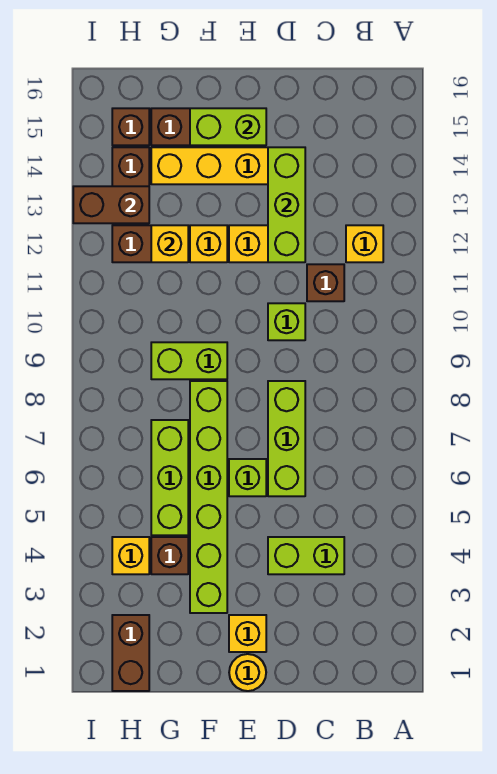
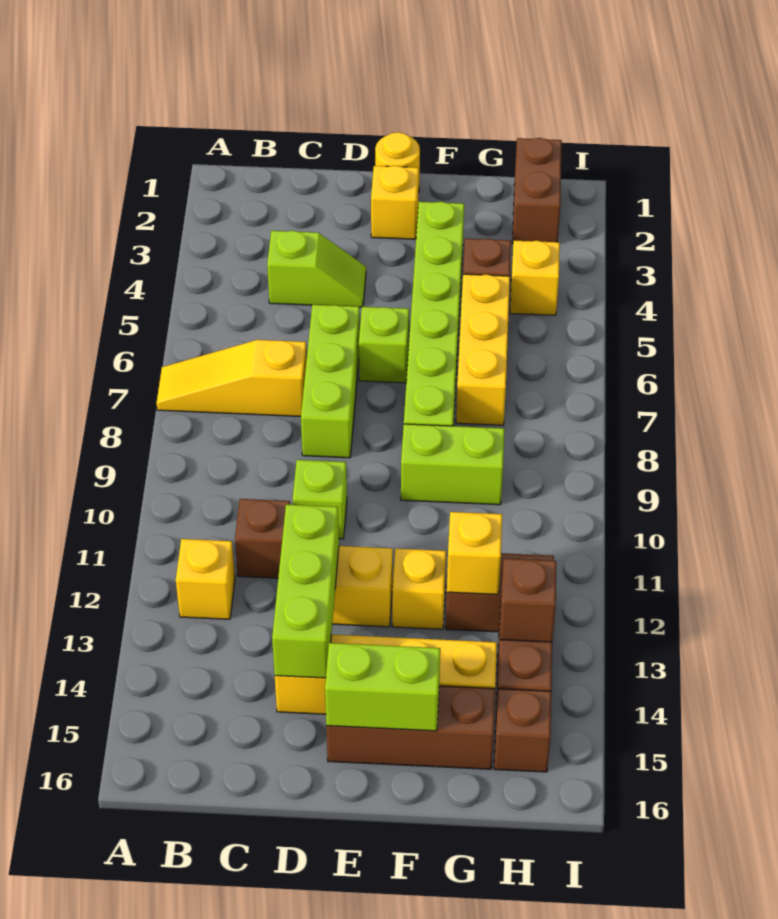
none -> yellow 1x3 slope [156,340,307,417]
lime 1x2 brick [268,537,344,574] -> lime 1x2 slope [267,231,366,307]
lime 1x3 brick [151,420,188,535] -> yellow 1x3 brick [456,274,510,425]
brown 1x2 brick [73,186,149,223] -> brown 1x1 brick [500,559,557,642]

